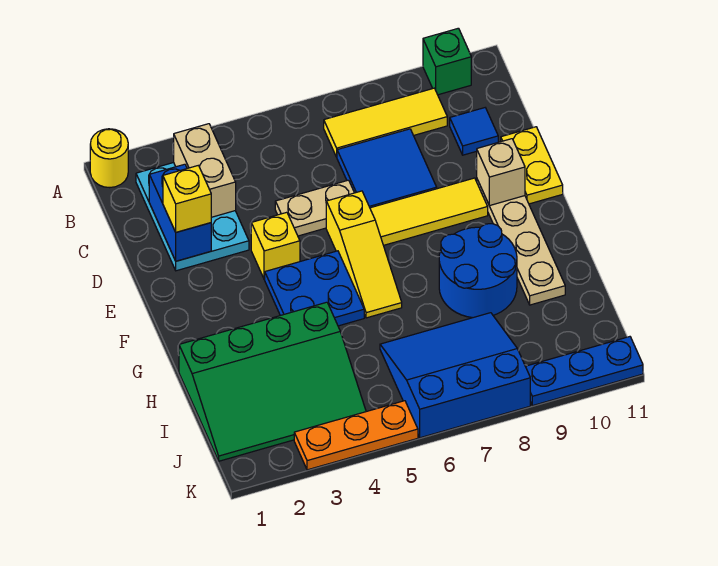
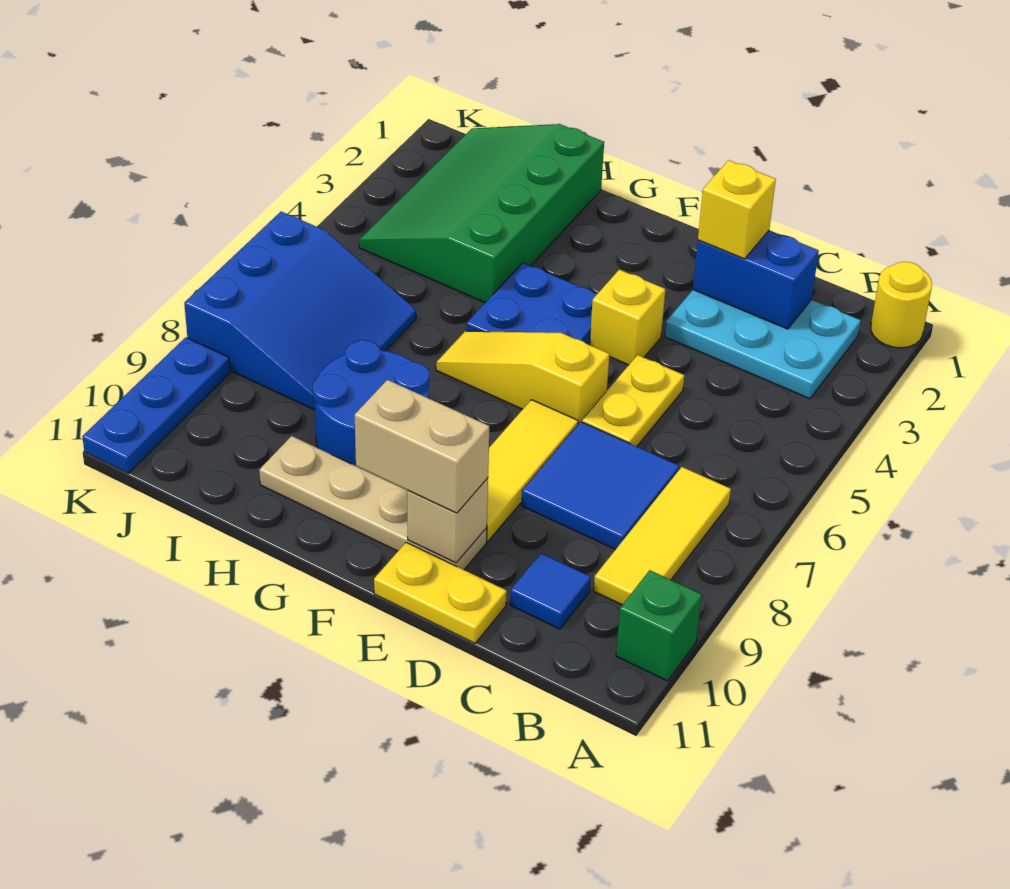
tan 1x2 brick [174,124,236,217] -> tan 1x2 brick moved to [355,380,489,513]
tan 1x2 plate [275,180,354,236] -> yellow 1x2 plate [582,355,684,446]
orange 1x3 plate [294,401,418,470] -> none

